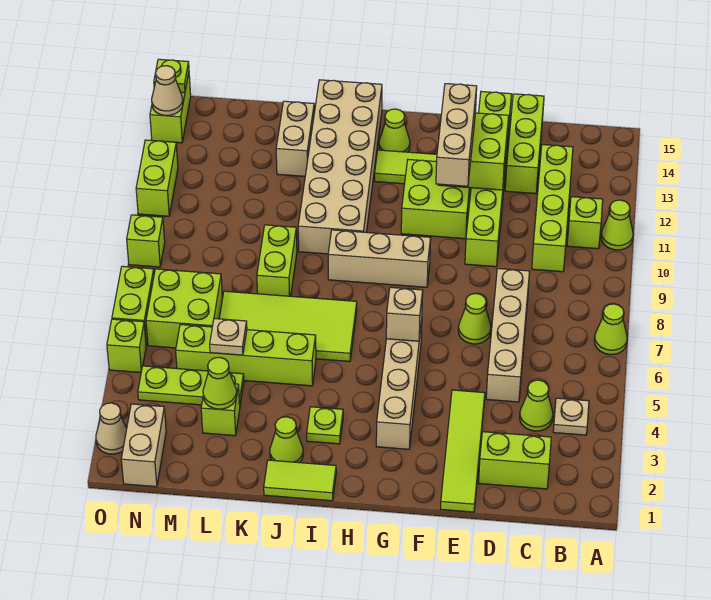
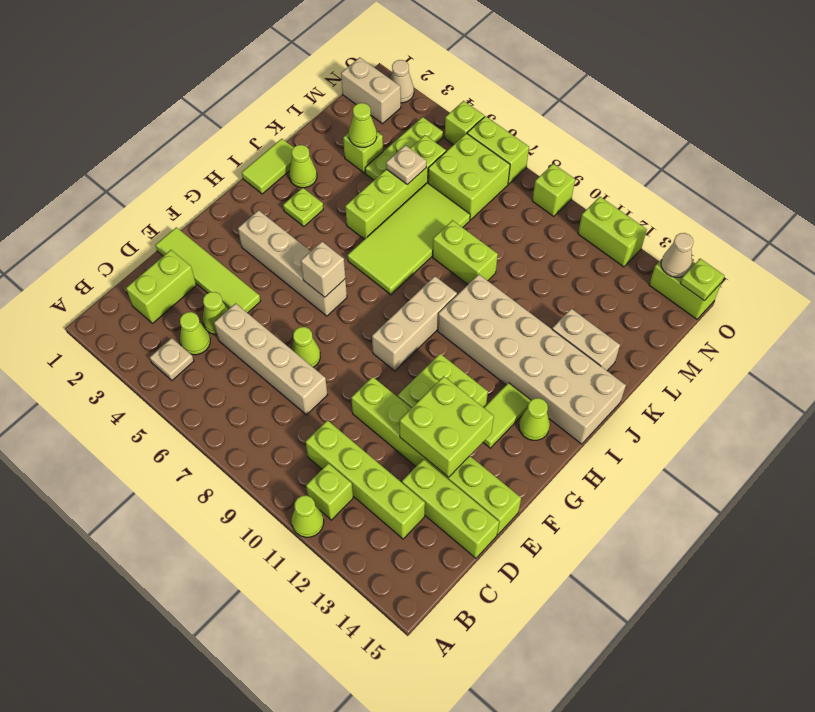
lime 1x1 cone [594,304,627,355] -> lime 1x1 cone moved to [203,292,228,335]
tan 1x3 brick [436,84,477,186] -> none

